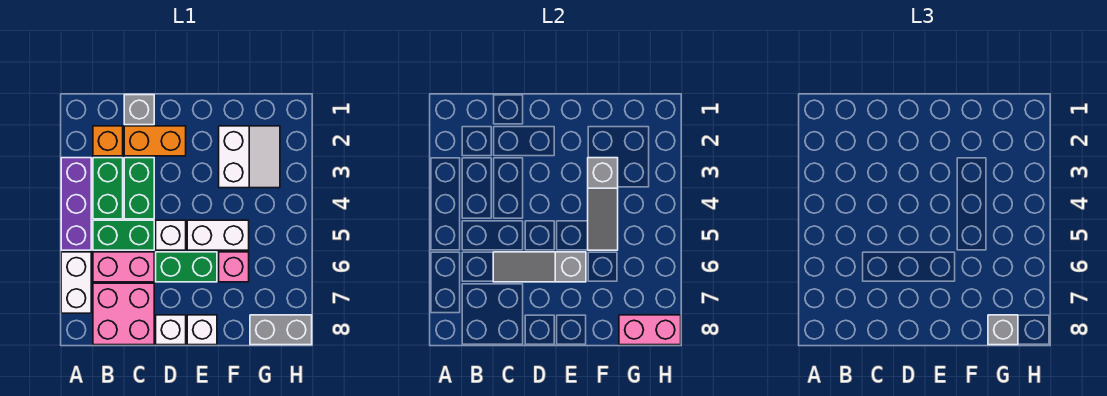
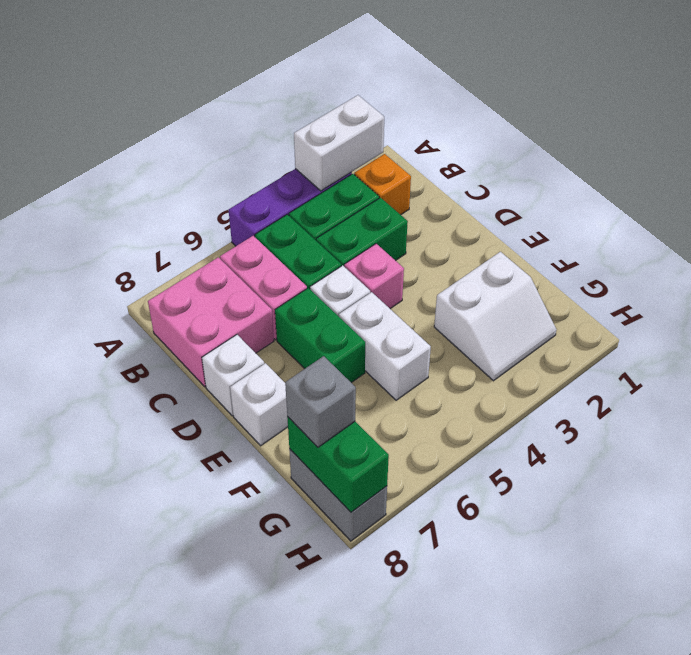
white 1x2 brick [61,252,91,313] -> white 1x2 brick moved to [294,95,384,191]
grey 1x1 brick [124,95,154,125] -> none
orange 1x2 brick [124,126,186,156] -> none
grey 1x3 slope [493,252,586,282] -> none
grey 1x3 slope [588,158,618,250] -> none
pink 1x1 brick [219,252,249,282] -> pink 1x1 brick moved to [344,244,404,309]
pink 1x2 brick [619,315,681,345] -> green 1x2 brick [287,417,389,512]

